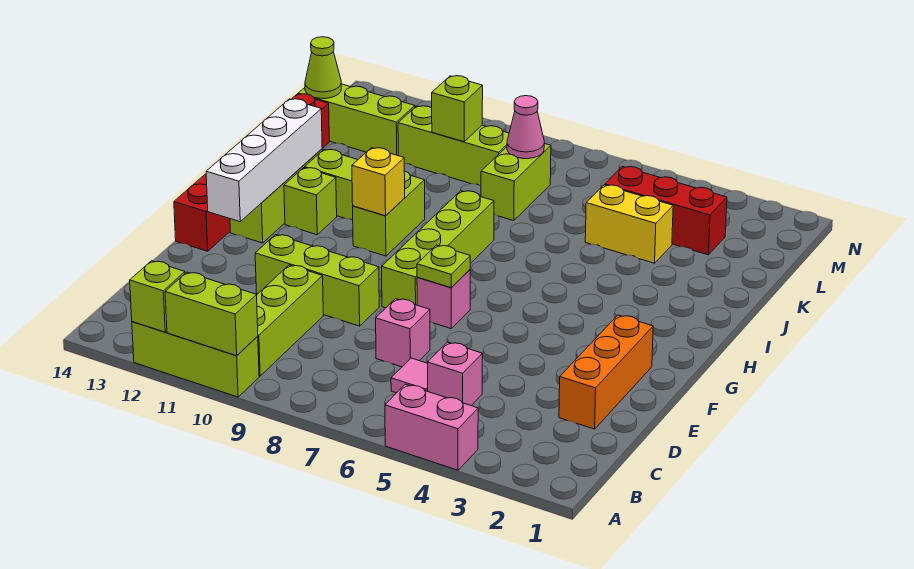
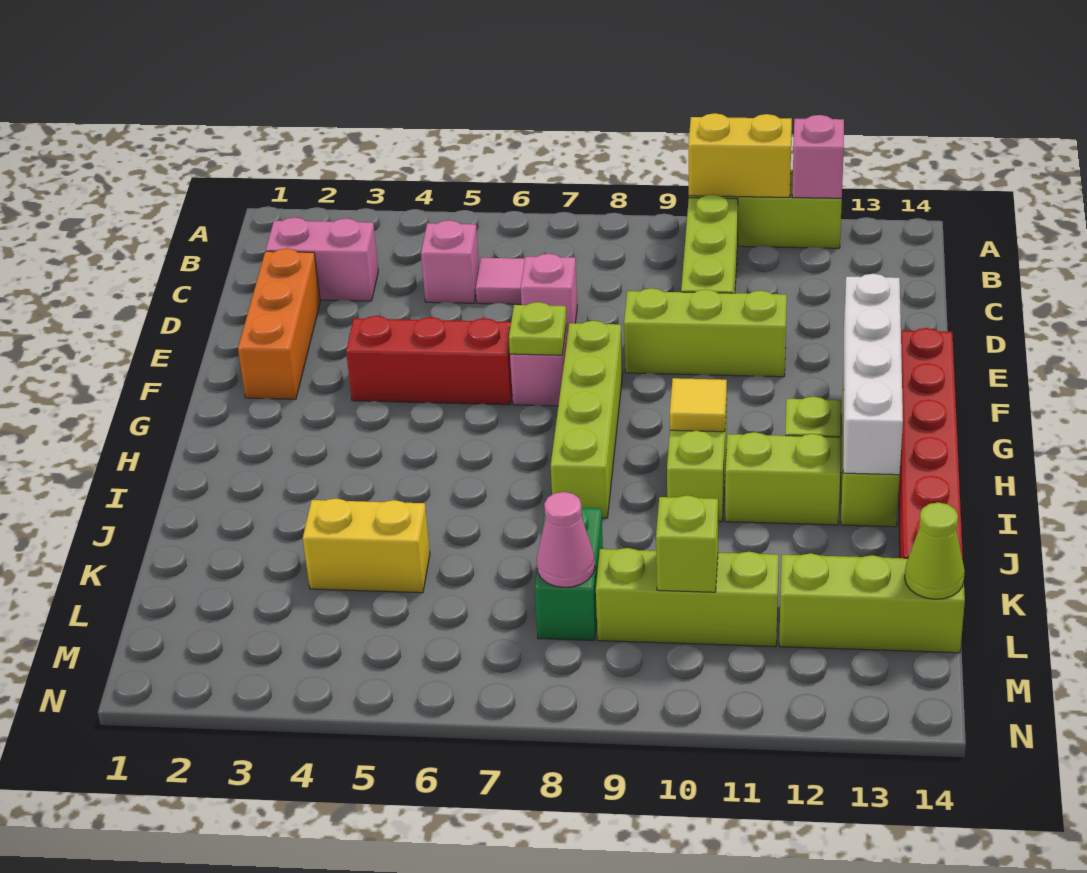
pink 1x2 brick [385,384,478,470] -> pink 1x2 brick moved to [266,217,378,301]
lime 1x2 brick [165,272,258,356] -> yellow 1x2 brick [688,113,792,197]
lime 1x1 brick [130,261,185,332] -> pink 1x1 brick [792,115,844,198]
yellow 1x1 brick [352,148,405,216] -> yellow 1x1 tile [670,378,727,432]
lime 1x2 brick [481,144,551,221] -> green 1x2 brick [535,508,603,640]
red 1x3 brick [605,166,727,255] -> red 1x3 brick moved to [346,316,512,405]

